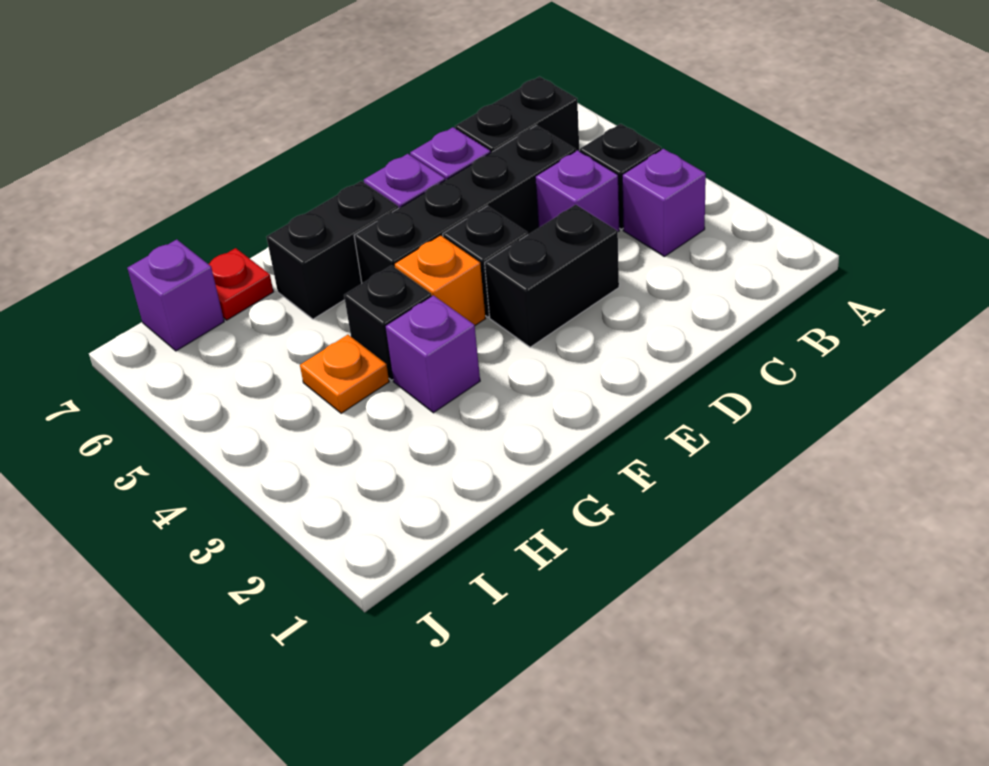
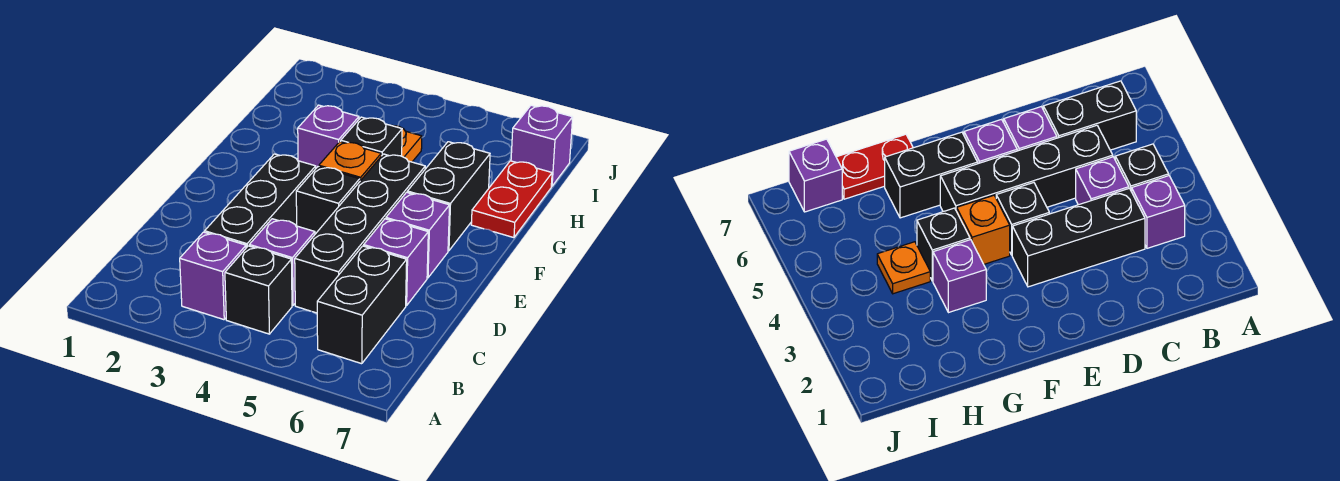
black 1x2 brick [485,205,619,347] -> black 1x3 brick [205,154,316,248]
red 1x1 plate [209,248,273,320] -> red 1x2 plate [471,161,552,238]

